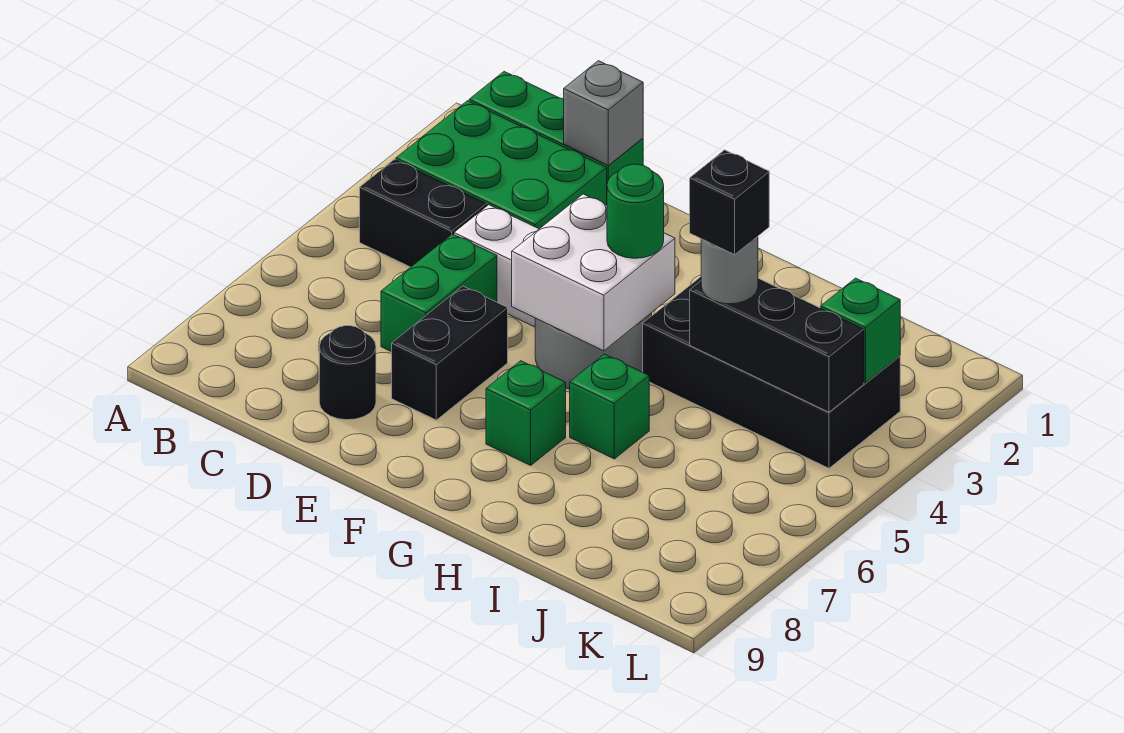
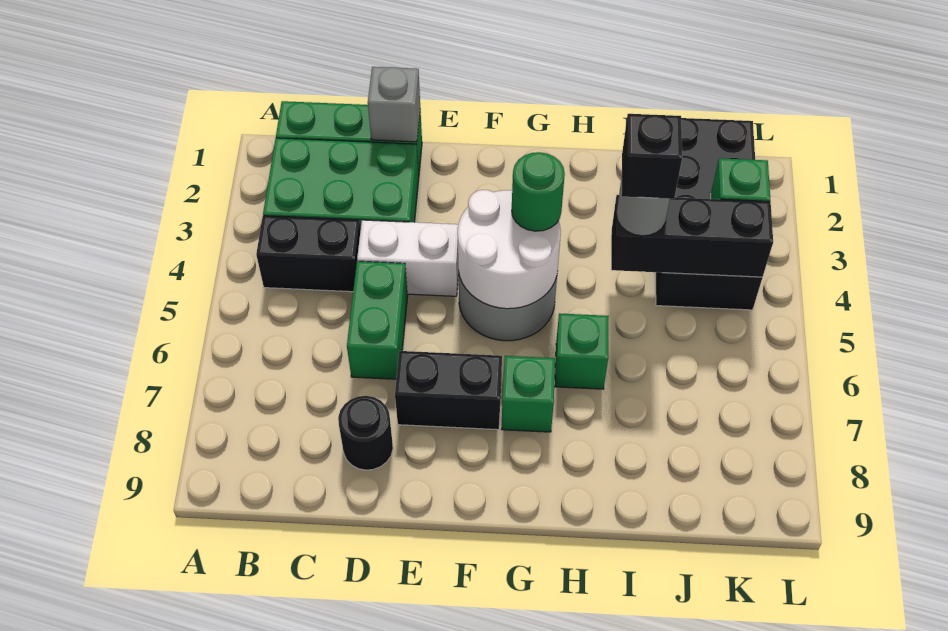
black 1x2 brick [392,286,508,420] -> black 1x2 brick turned to [395,351,502,430]
white 2x2 brick [512,194,675,351] -> white 2x2 round brick [458,190,561,309]
black 2x4 brick [643,277,900,468] -> black 2x4 brick turned to [656,118,762,310]

